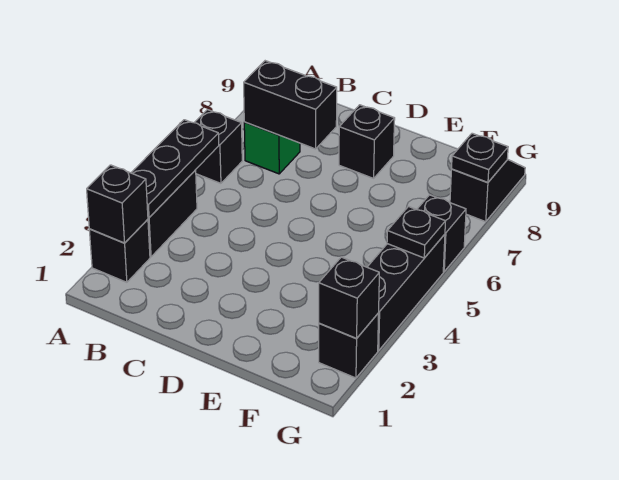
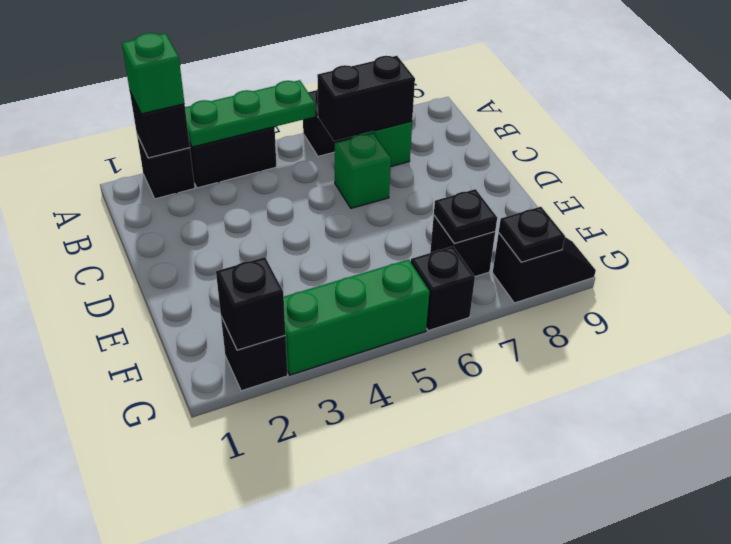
none -> green 1x1 brick [122,33,184,114]
black 1x3 plate [131,120,219,217] -> green 1x3 plate [185,80,315,147]
black 1x2 brick [244,61,337,149] -> black 1x2 brick turned to [317,56,415,141]
none -> green 1x1 brick [335,133,391,208]
black 1x1 brick [339,105,395,178] -> black 1x1 brick moved to [430,216,495,276]
black 1x3 brick [367,234,445,351] -> green 1x3 brick [284,259,430,375]
black 1x1 plate [387,207,445,258] -> black 1x1 plate moved to [434,189,497,243]

